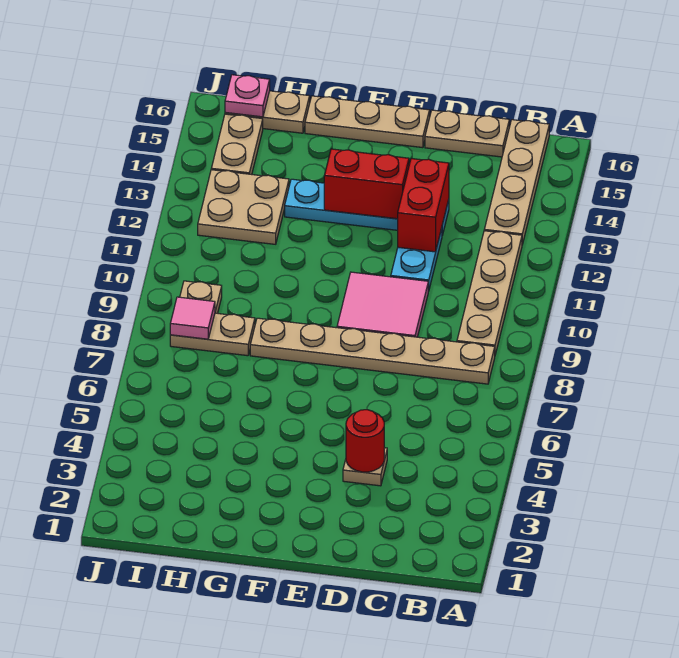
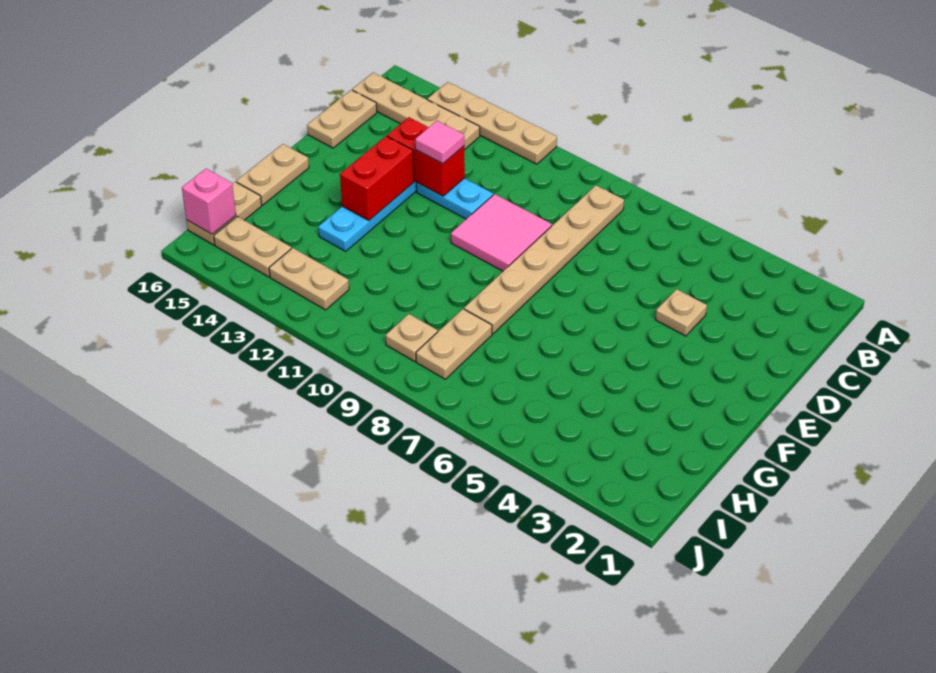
tan 1x4 plate [457,231,522,355] -> tan 1x4 plate moved to [427,82,557,164]
red 1x1 round brick [346,410,384,472] -> none
tan 1x3 plate [305,96,430,148] -> tan 1x2 plate [236,144,309,205]
tan 2x2 plate [198,170,289,244] -> tan 1x2 plate [269,248,349,310]
pink 1x1 tile [170,297,215,339] -> pink 1x1 tile moved to [415,121,464,164]
pink 1x1 plate [225,75,270,117] -> pink 1x1 brick [182,169,236,234]

